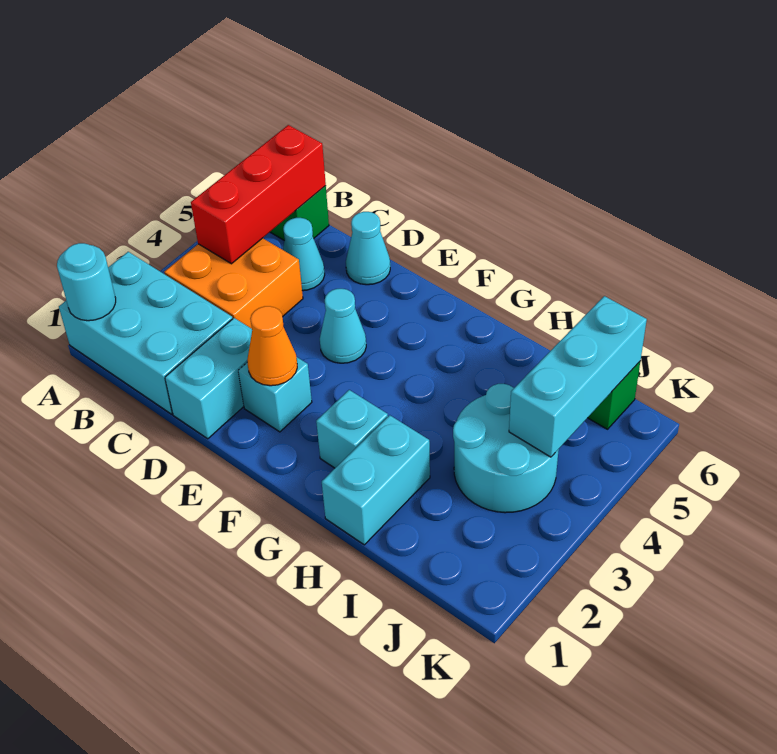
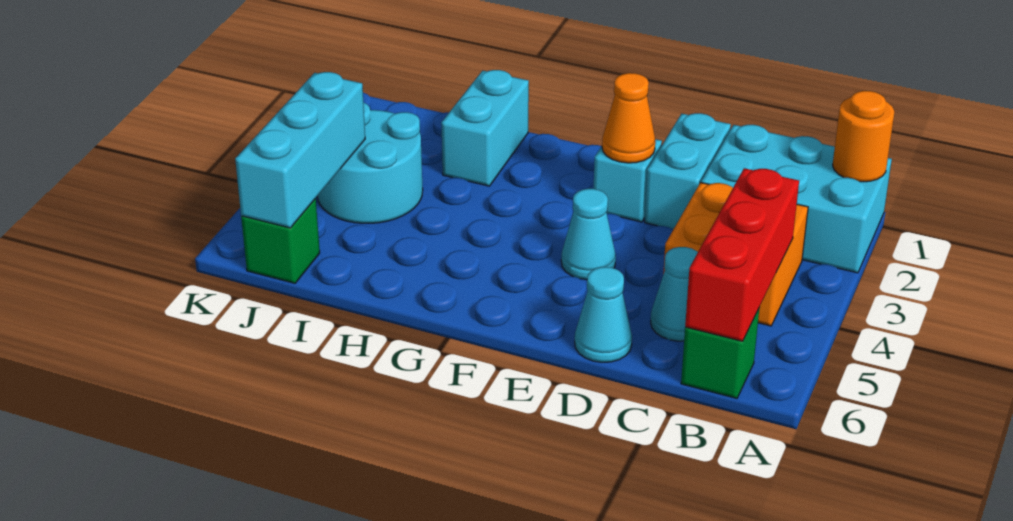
cyan 1x1 round brick [57,243,116,321] -> orange 1x1 round brick [833,91,894,182]
cyan 1x1 brick [316,390,388,468] -> none

